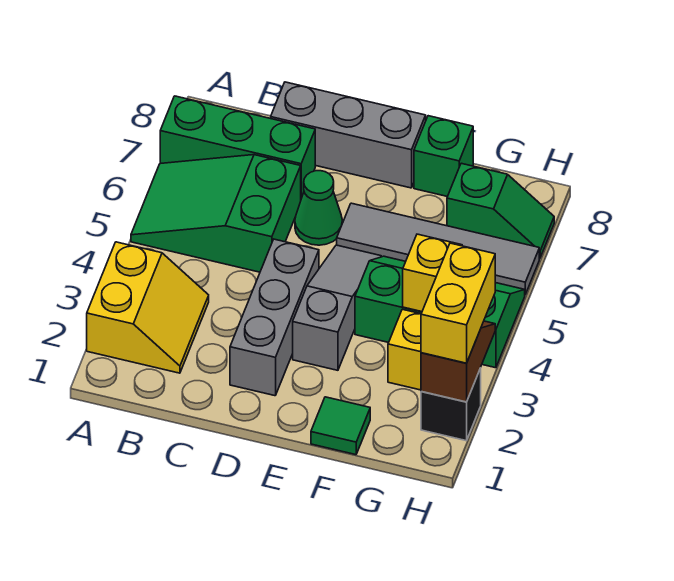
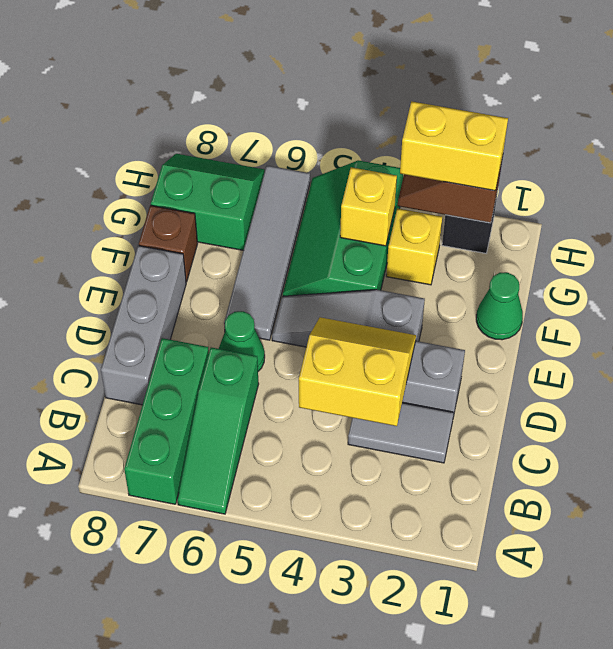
yellow 2x2 slope [87,242,209,373] -> yellow 2x2 slope moved to [299,317,416,426]
green 2x3 slope [131,155,301,272] -> green 1x3 slope [178,348,259,514]
none -> grey 1x2 tile [348,403,454,463]
green 1x1 tile [311,397,370,455] -> green 1x1 cone [476,272,523,340]
green 1x1 brick [414,116,473,197] -> brown 1x1 brick [139,205,198,282]
green 1x2 slope [447,163,554,258] -> green 2x2 slope [151,154,265,250]

